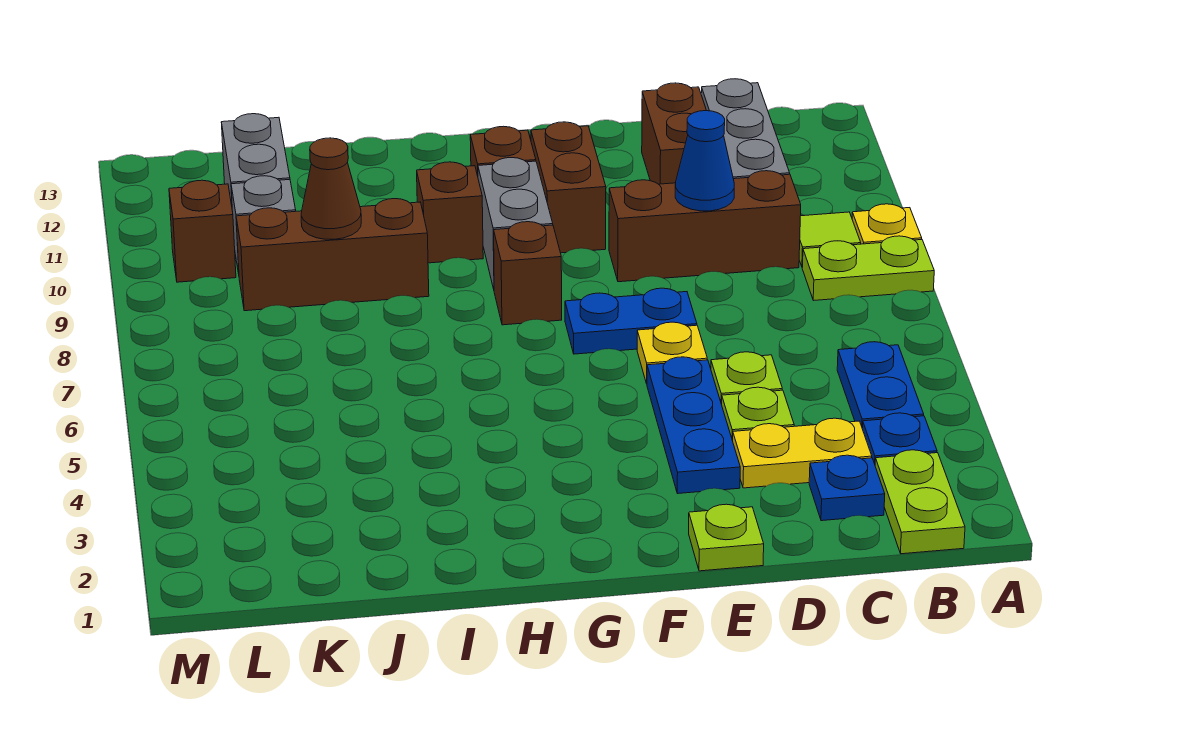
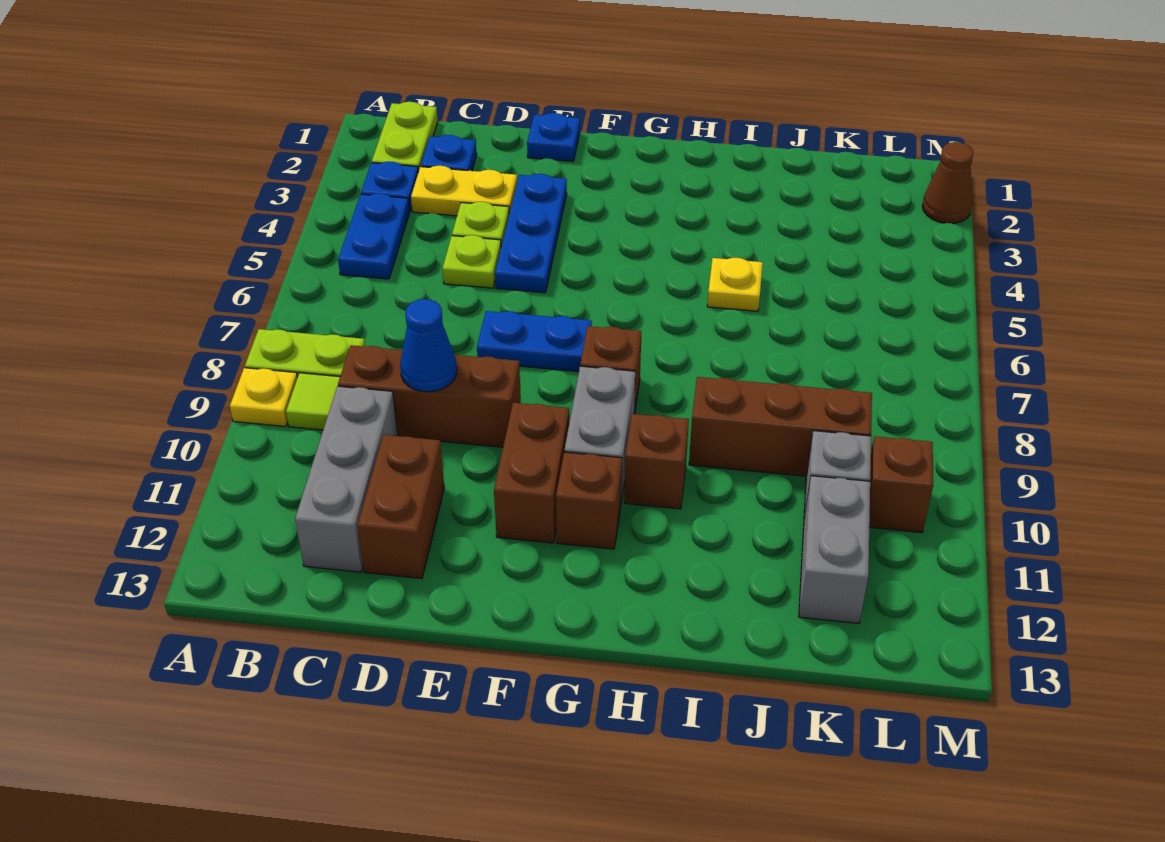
lime 1x1 plate [689,504,764,571] -> blue 1x1 plate [527,113,580,161]
yellow 1x1 plate [637,322,707,384] -> yellow 1x1 plate moved to [707,258,763,311]
brown 1x1 cone [301,138,361,239] -> brown 1x1 cone moved to [922,142,973,224]

